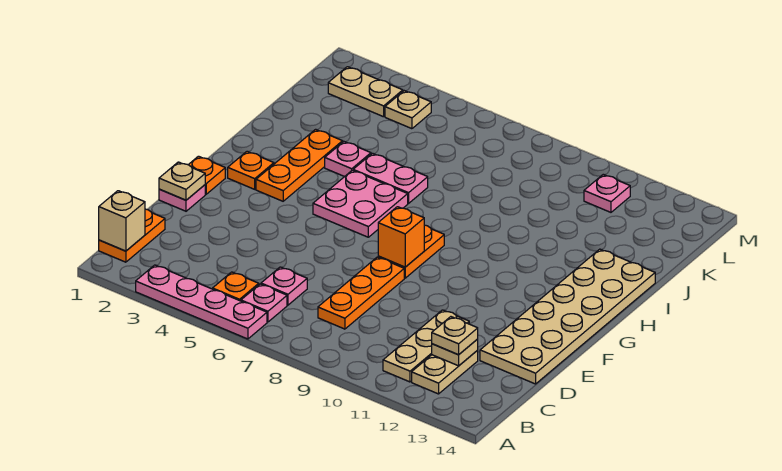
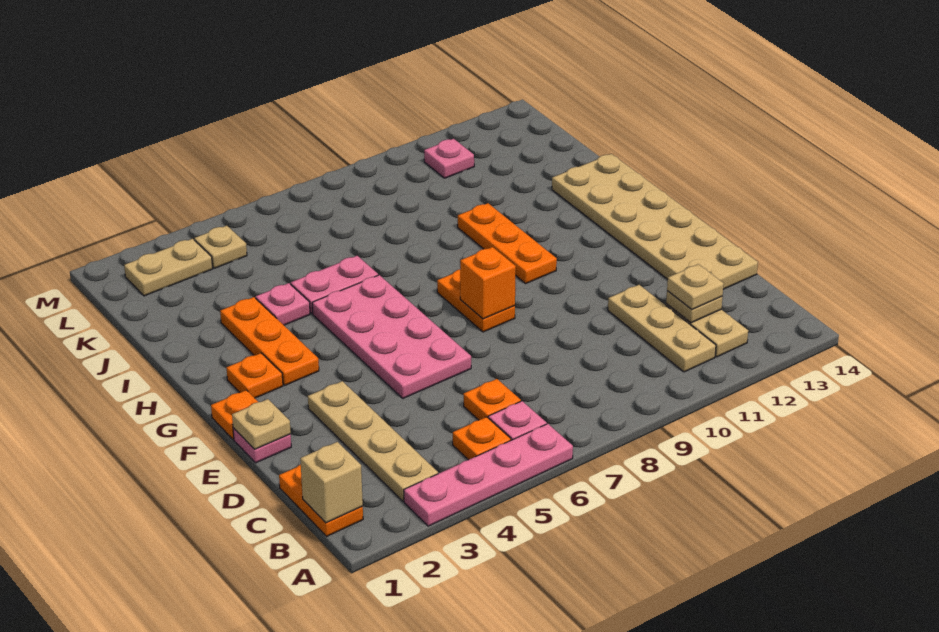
none -> tan 1x4 plate [308,381,438,501]
pink 1x1 plate [261,267,307,305] -> orange 1x1 plate [463,379,521,420]
orange 1x3 plate [318,257,404,329] -> orange 1x3 plate moved to [458,203,557,283]
pink 2x2 plate [313,170,408,237] -> pink 2x4 plate [312,275,471,398]

